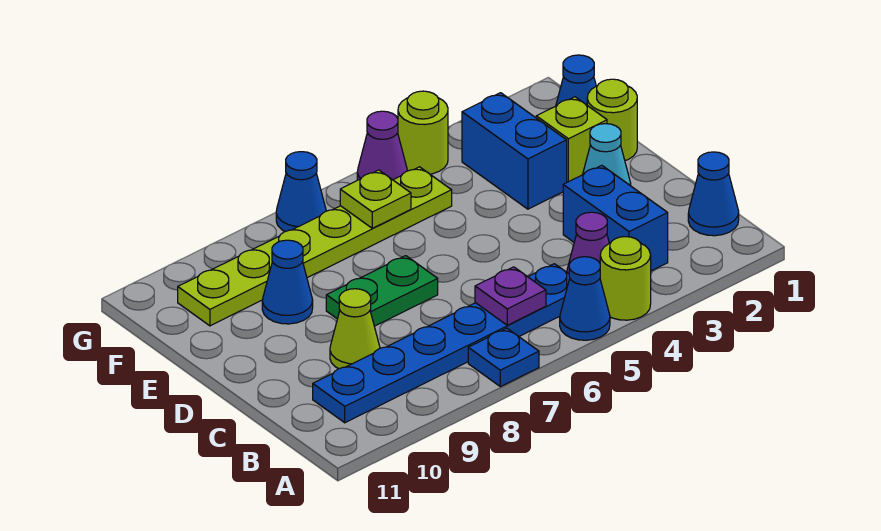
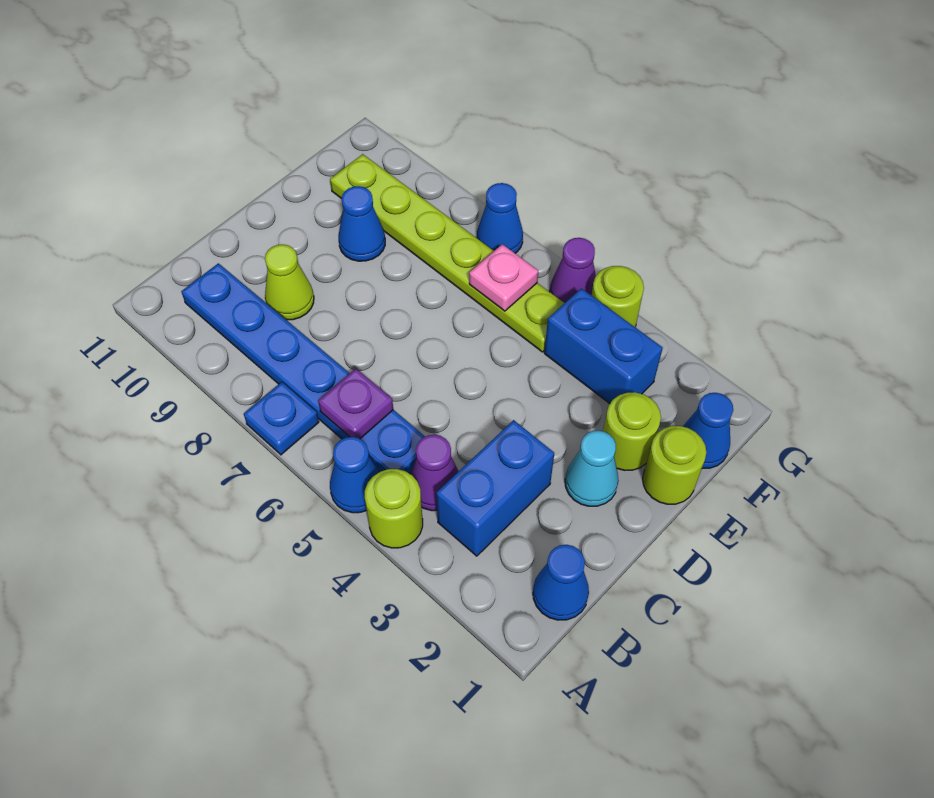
green 1x2 plate [326,256,438,326] -> none
lime 1x1 brick [536,97,607,182] -> lime 1x1 round brick [603,392,661,470]
blue 1x2 brick [462,93,567,209] -> blue 1x2 brick turned to [544,288,663,404]
lime 1x1 plate [340,170,411,228] -> pink 1x1 plate [469,244,538,311]

